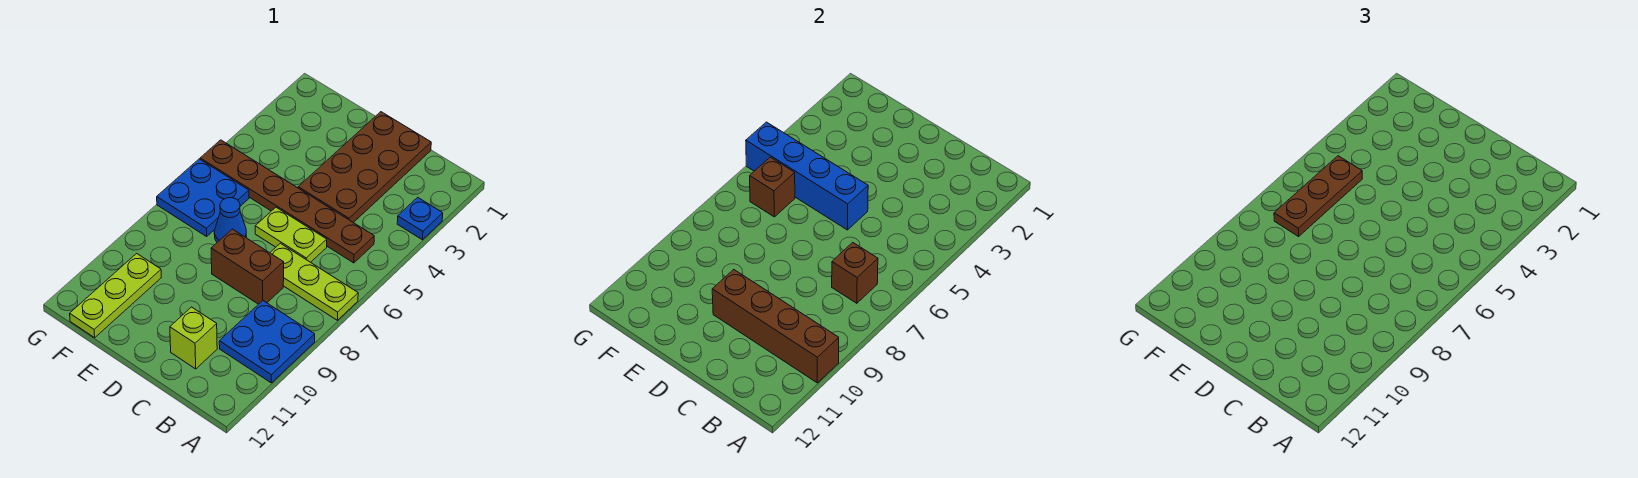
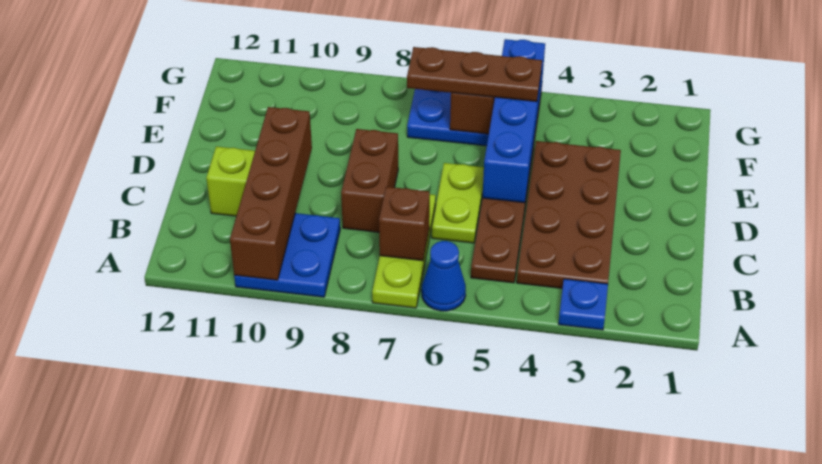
brown 2x4 plate [298,112,431,223] -> brown 2x4 plate turned to [517,141,621,288]
blue 1x1 cone [214,198,246,242] -> blue 1x1 cone moved to [422,241,466,311]
lime 1x3 plate [70,253,161,338] -> none

